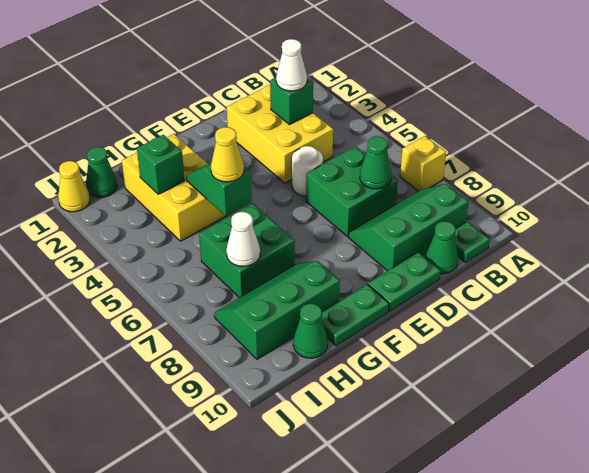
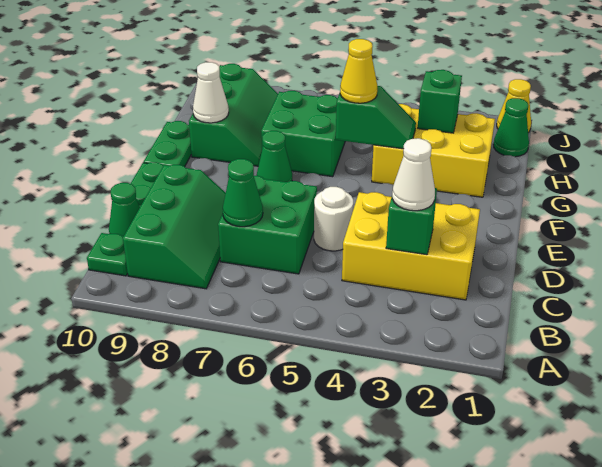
yellow 1x1 brick [400,136,446,191] -> none
white 1x1 cone [226,212,260,266] -> white 1x1 cone moved to [193,62,229,123]
green 1x1 cone [293,304,328,358] -> green 1x1 cone moved to [257,131,292,182]

